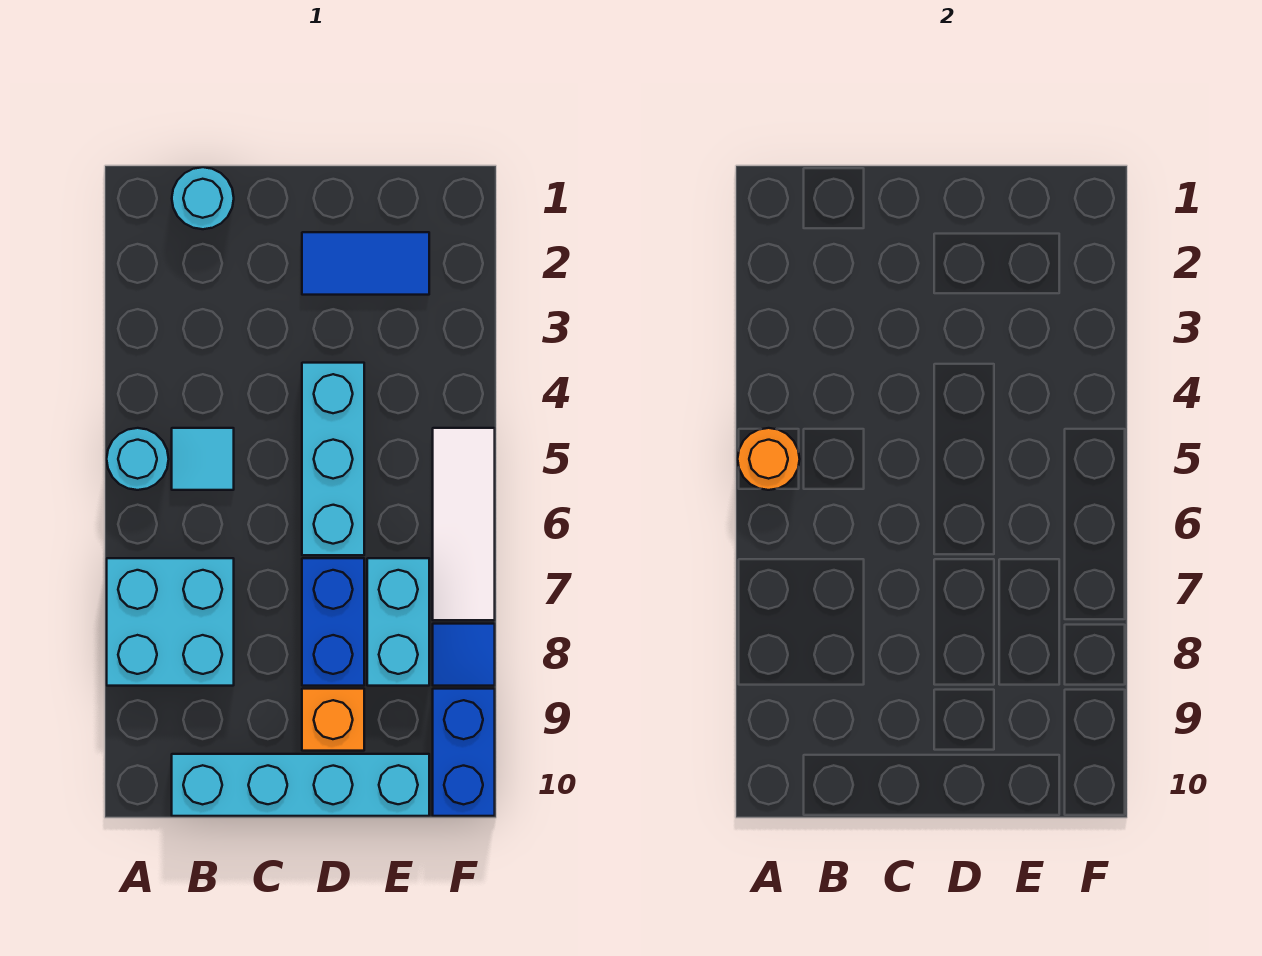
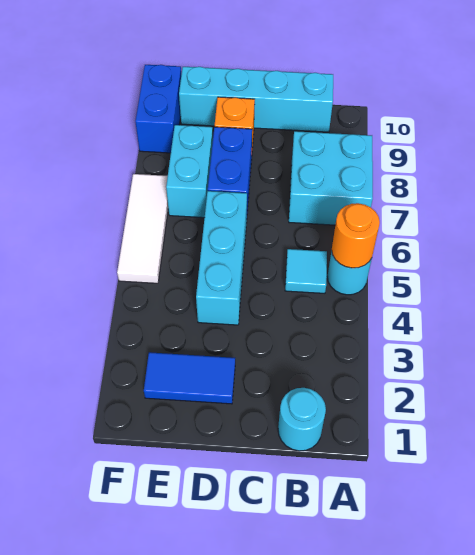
blue 1x1 tile [433,624,495,686] -> none

